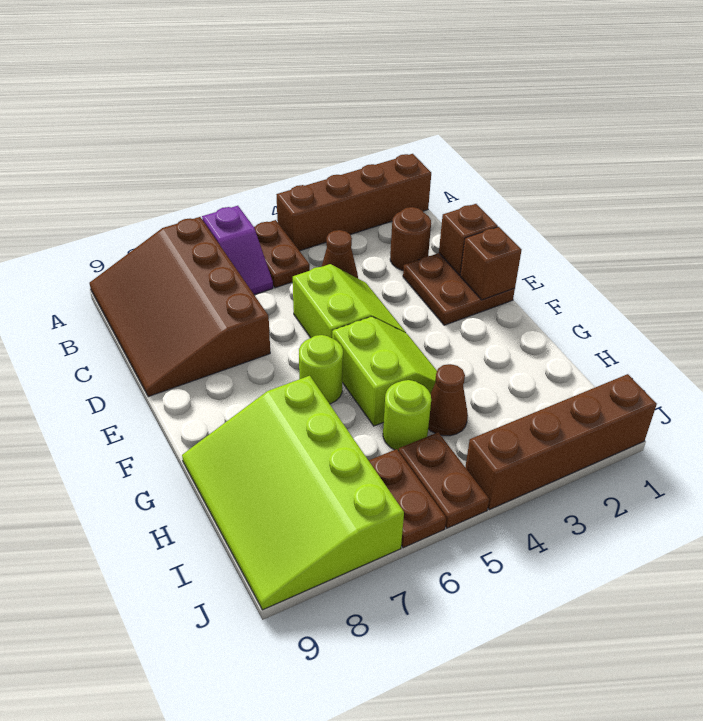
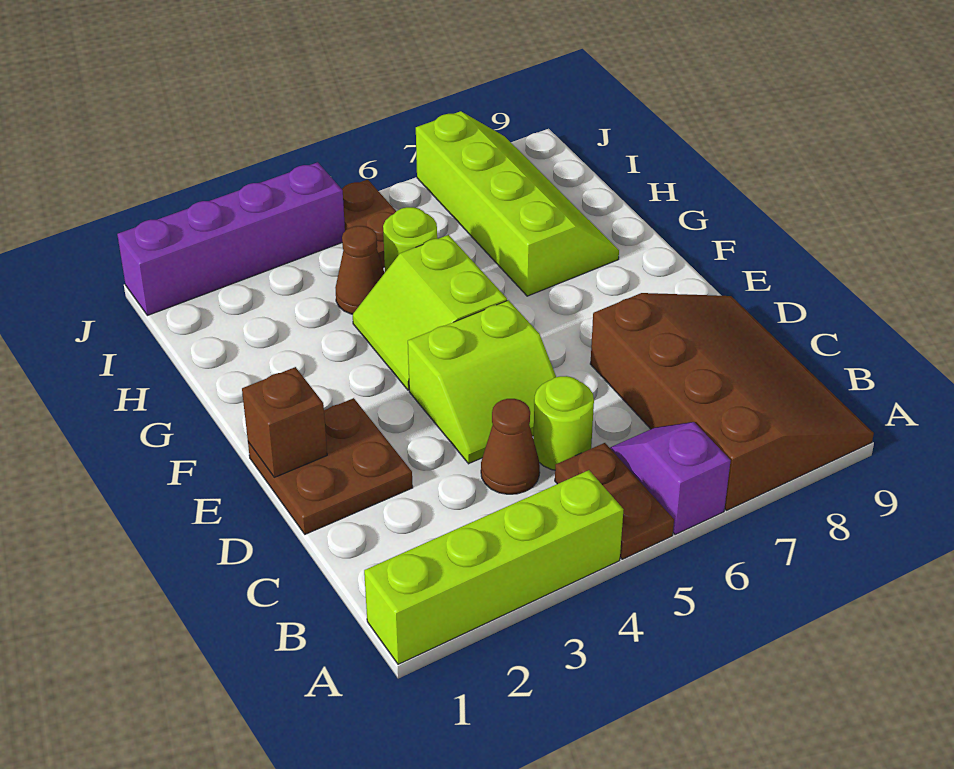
brown 1x4 brick [277,154,431,251] -> lime 1x4 brick [364,470,624,664]
brown 1x1 round brick [390,207,431,270] -> none
brown 1x1 brick [439,204,498,275] -> none
lime 2x2 slope [293,264,406,338] -> lime 2x2 slope turned to [408,300,556,464]
lime 1x1 round brick [299,335,343,404] -> lime 1x1 round brick moved to [533,376,594,470]
lime 3x4 slope [182,376,404,610] -> lime 2x4 slope [416,111,619,296]
brown 1x2 plate [369,449,446,548] -> none
brown 1x4 brick [465,374,657,510] -> purple 1x4 brick [117,162,345,315]

